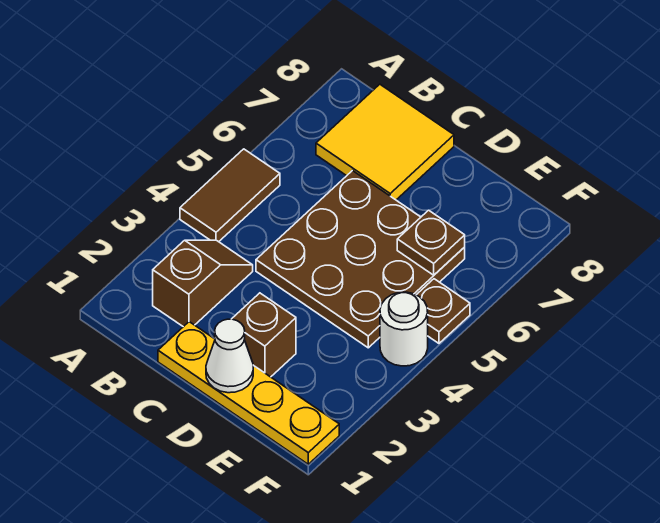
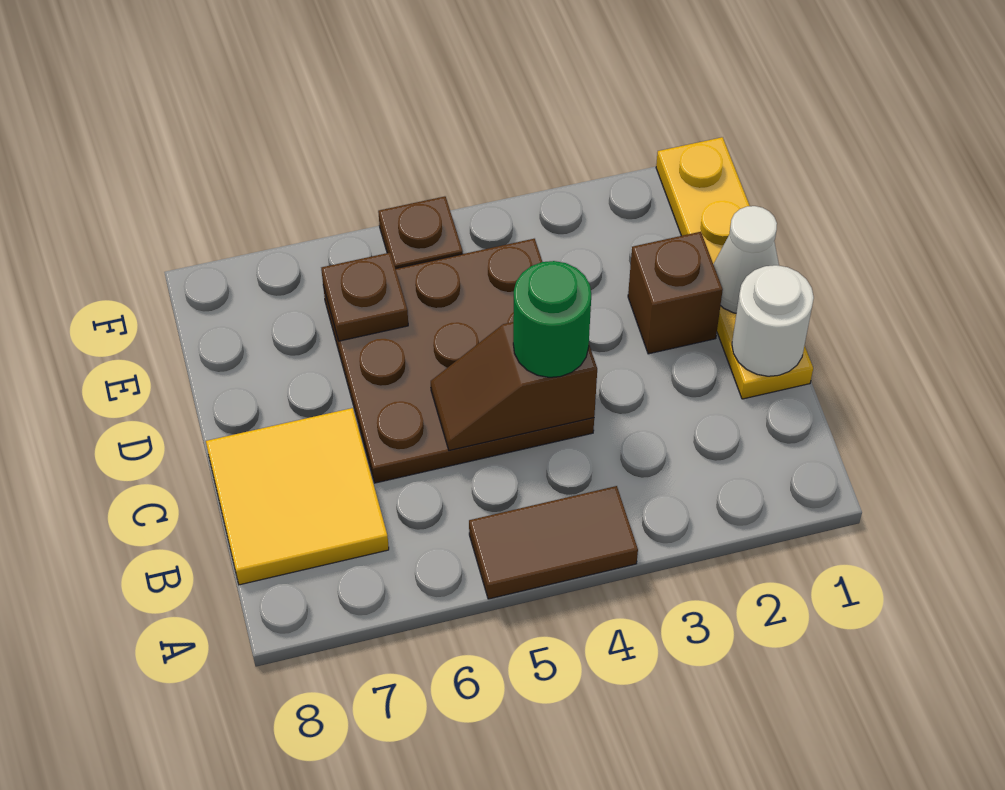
brown 1x2 slope [153,240,253,327] -> brown 1x2 slope moved to [431,322,597,451]
none -> green 1x1 round brick [513,261,591,377]
white 1x1 round brick [380,292,428,366] -> white 1x1 round brick moved to [732,265,814,376]

